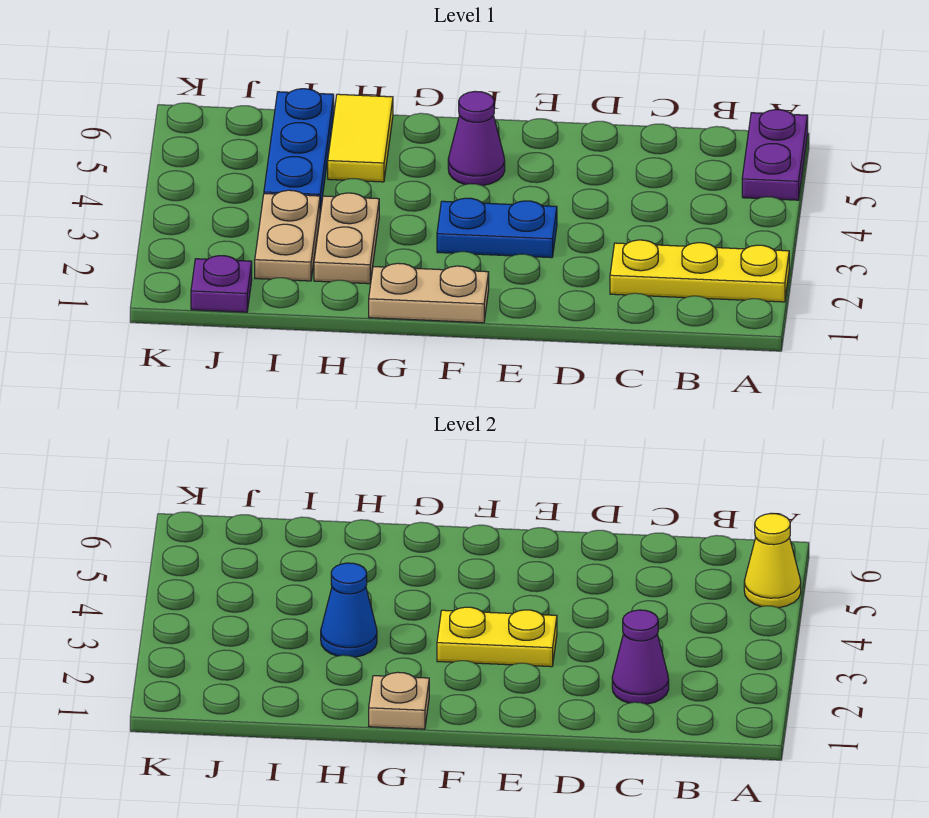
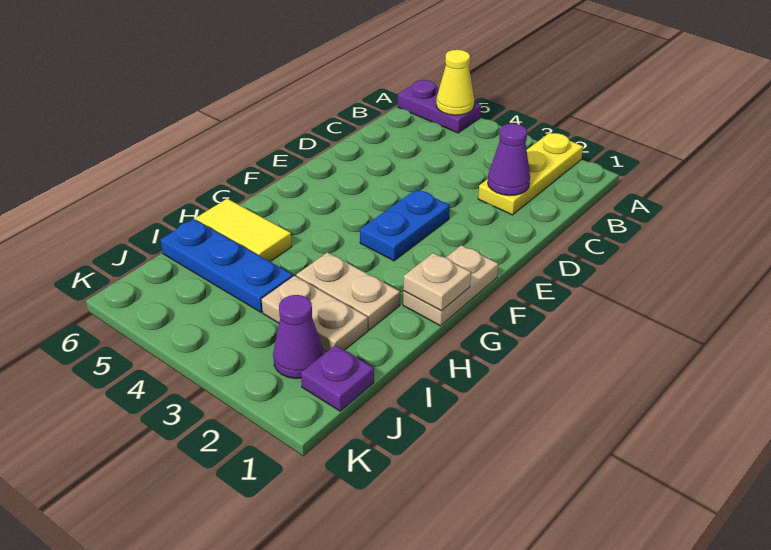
yellow 1x2 plate [437,607,557,667] -> none
purple 1x1 cone [448,91,505,186] -> purple 1x1 cone moved to [273,295,323,379]
blue 1x1 cone [321,563,377,657] -> none

